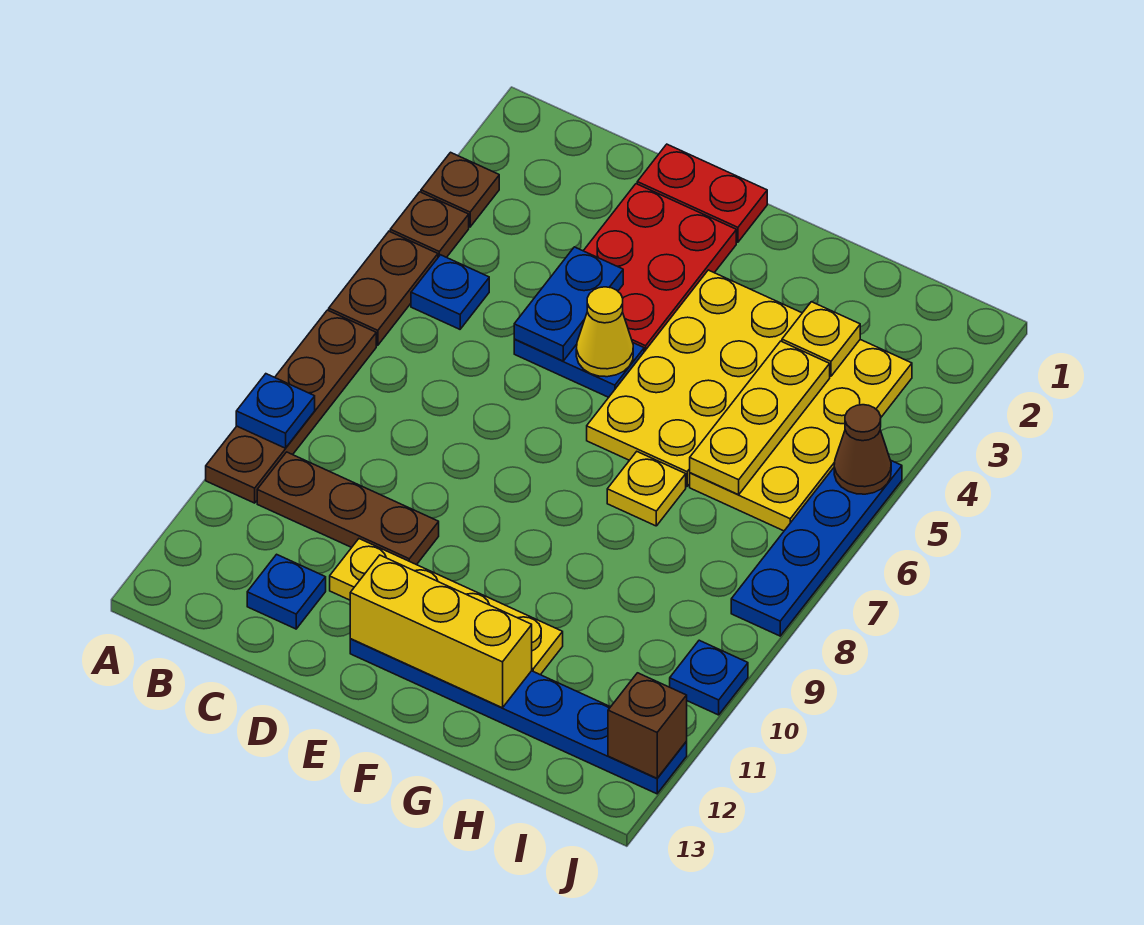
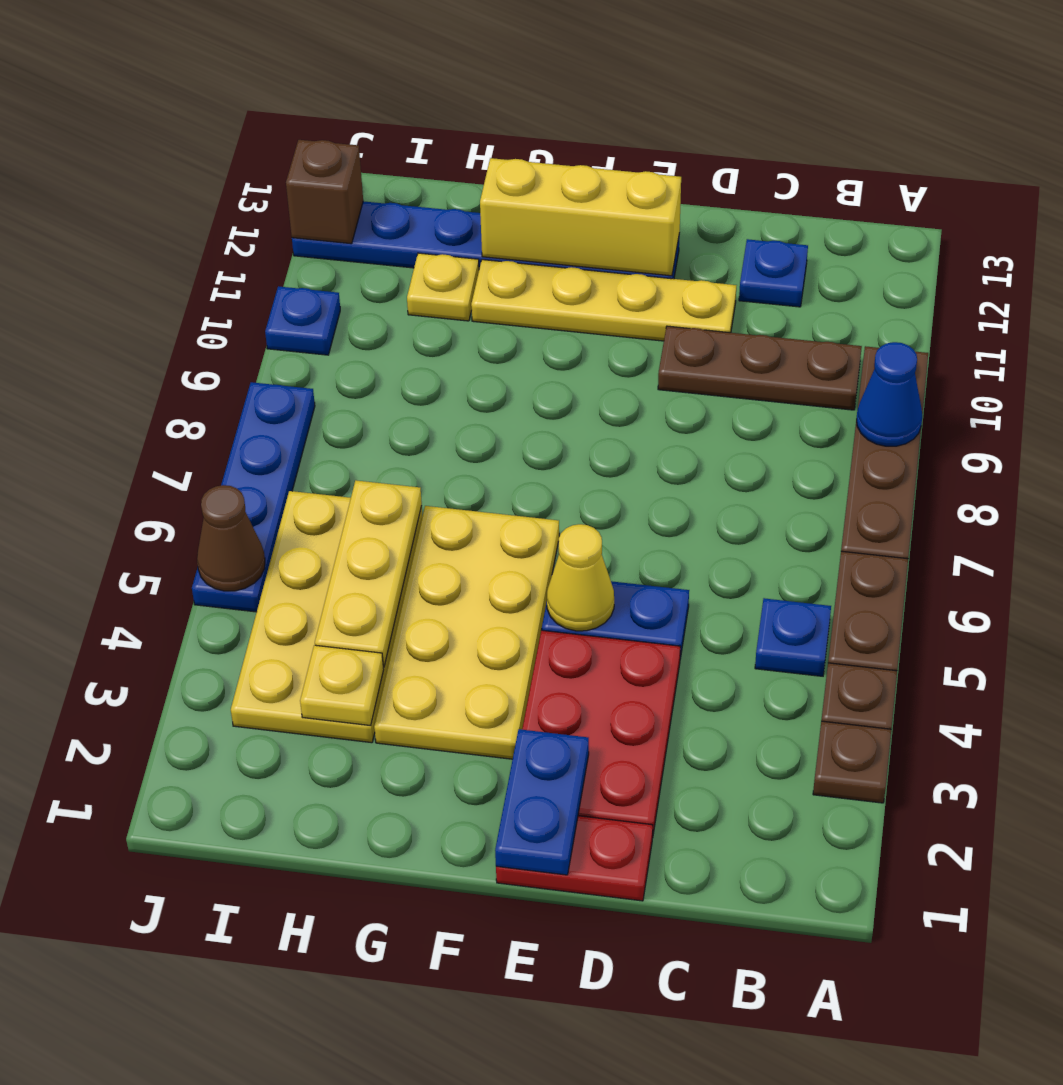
blue 1x1 plate [236,374,315,448] -> blue 1x1 cone [857,342,922,446]
blue 1x2 plate [514,247,623,361] -> blue 1x2 plate moved to [495,729,589,875]
yellow 1x1 plate [607,452,686,526] -> yellow 1x1 plate moved to [407,253,479,321]

